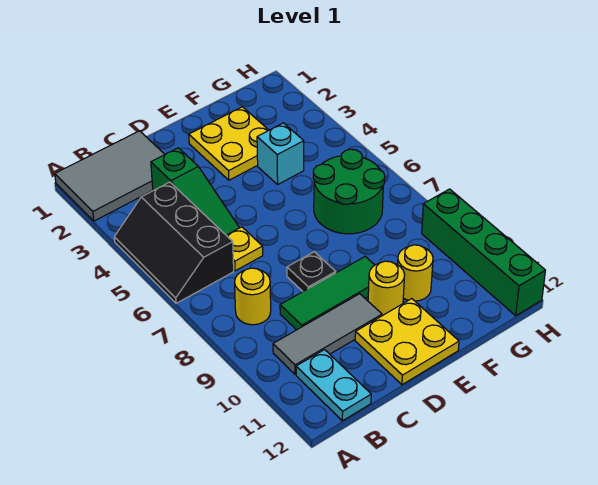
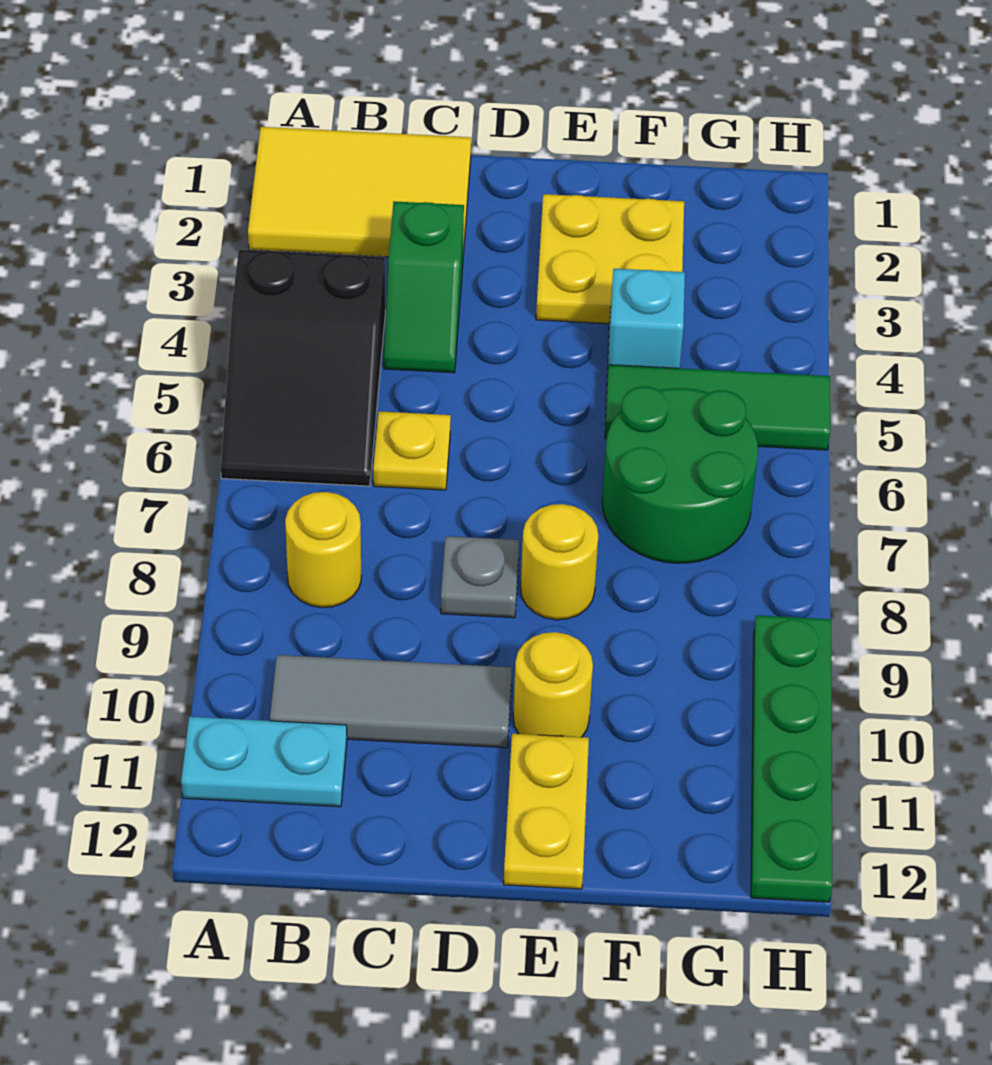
grey 2x3 tile [55,131,165,221] -> yellow 2x3 tile [248,127,471,257]
black 2x3 slope [114,182,234,303] -> black 2x3 slope turned to [221,250,385,486]
cyan 1x2 plate [296,350,371,421] -> cyan 1x2 plate turned to [181,717,347,807]
green 1x3 slope [151,148,239,235] -> green 1x2 slope [384,201,464,373]
green 1x3 tile [280,257,374,330] -> green 1x3 tile moved to [605,365,830,450]
black 1x1 plate [287,252,336,291] -> grey 1x1 plate [441,536,519,618]
yellow 2x2 plate [355,299,459,385] -> yellow 1x2 plate [504,734,589,889]
yellow 1x1 round brick [398,245,433,301] -> yellow 1x1 round brick moved to [521,504,598,620]
green 1x4 brick [422,189,545,316] -> green 1x4 plate [751,615,833,902]

